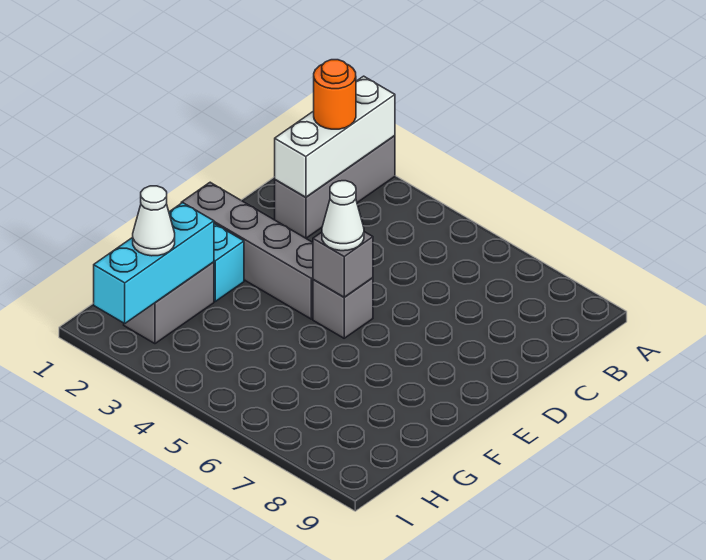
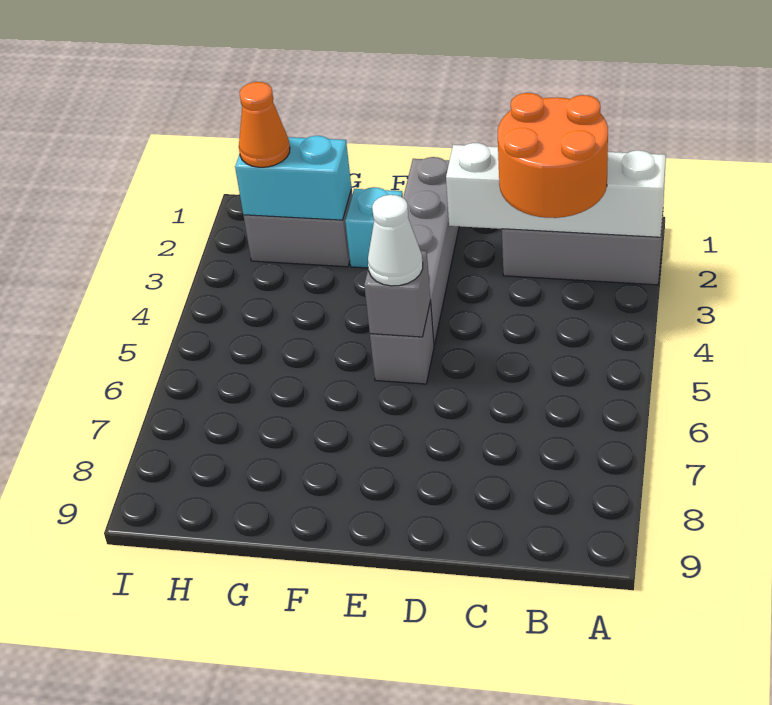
white 1x3 brick [275,76,395,197] -> white 1x4 brick [446,143,666,237]
orange 1x1 round brick [314,60,356,129] -> orange 2x2 round brick [498,93,608,218]
cyan 1x3 brick [94,203,214,323] -> cyan 1x2 brick [235,136,352,220]
white 1x1 cone [133,186,175,256] -> orange 1x1 cone [239,82,290,167]

